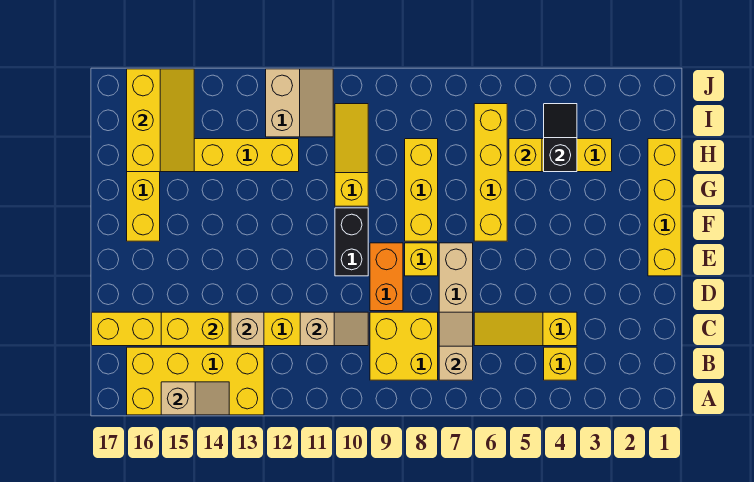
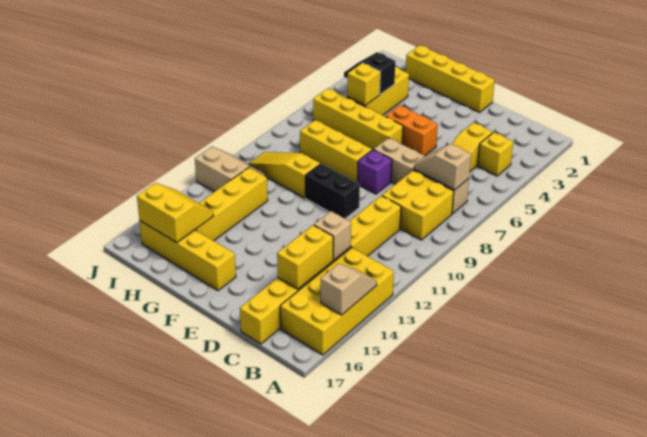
tan 1x2 slope [300,312,368,346] -> none
orange 1x2 brick [370,243,403,311] -> orange 1x2 brick moved to [385,105,438,156]
yellow 1x1 brick [405,243,438,276] -> purple 1x1 brick [357,150,392,194]
yellow 2x3 slope [127,69,194,172] -> yellow 2x2 slope [137,183,213,243]

